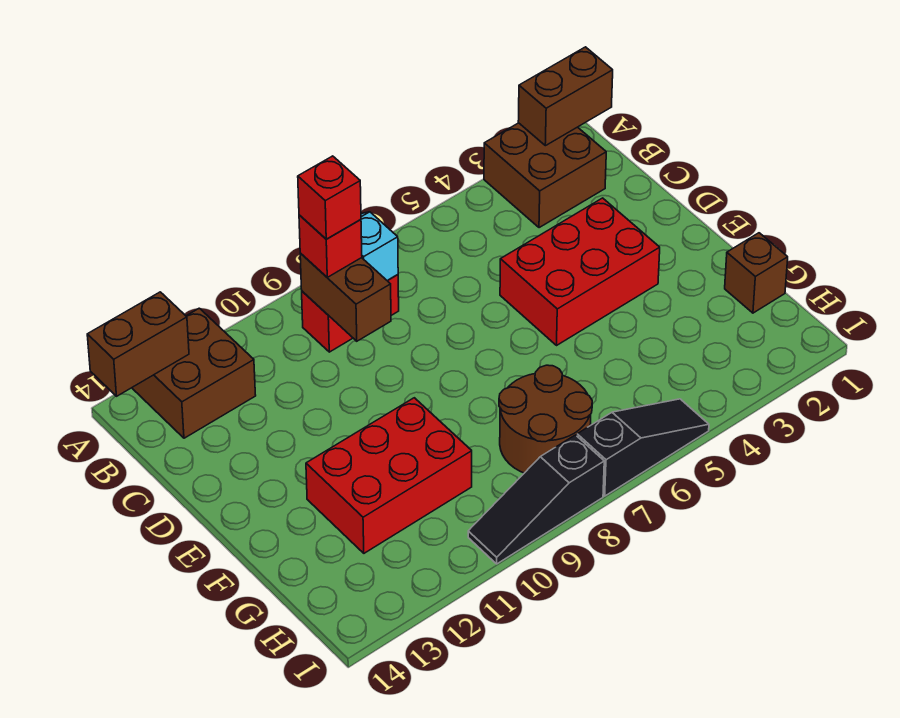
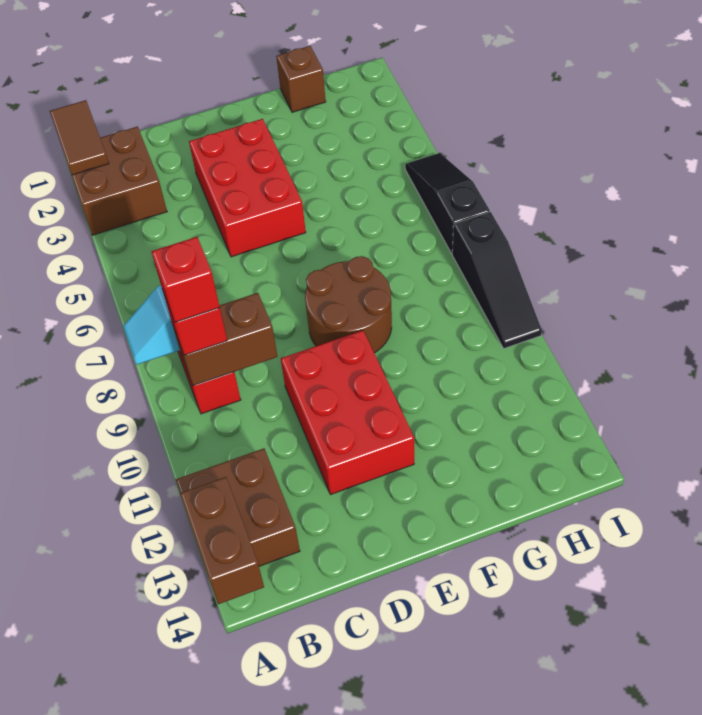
brown 1x2 brick [518,47,613,146] -> brown 1x2 tile [50,100,109,175]
red 2x3 brick [306,398,472,553] -> red 2x3 brick moved to [281,330,414,495]
brown 2x2 round brick [499,365,592,473] -> brown 2x2 round brick moved to [305,256,392,353]

